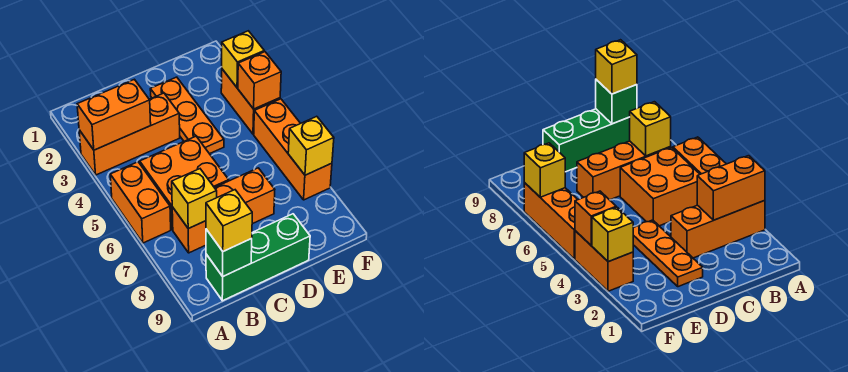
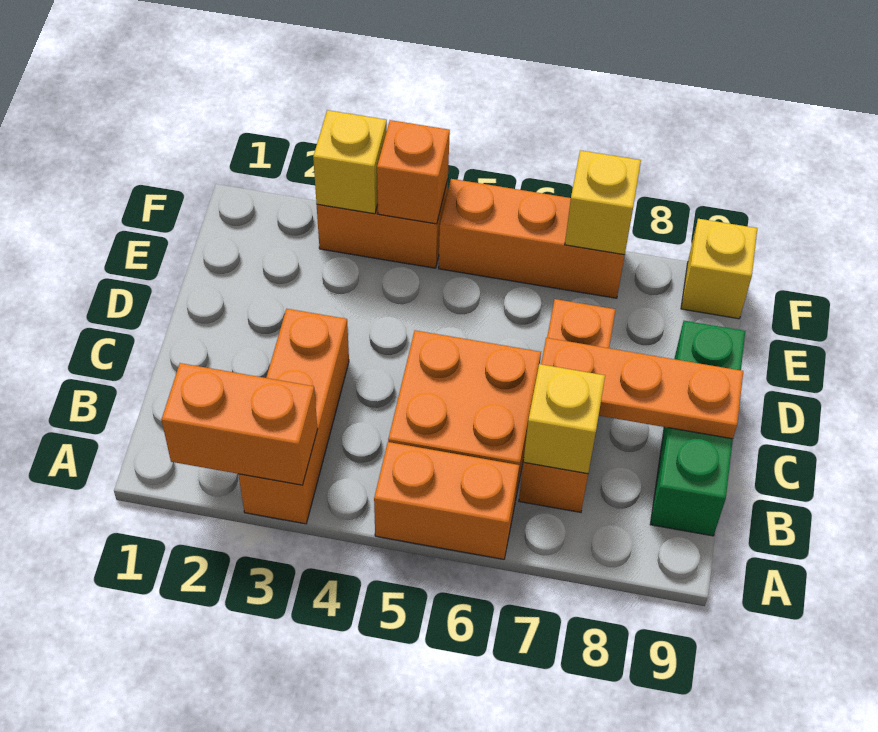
orange 1x2 brick [77,79,151,150] -> orange 1x2 brick turned to [162,363,318,485]
green 1x1 brick [206,229,252,276] -> none
yellow 1x1 brick [206,190,252,251] -> yellow 1x1 brick moved to [681,219,757,319]
orange 1x3 plate [150,77,224,154] -> orange 1x3 plate moved to [541,338,743,439]

